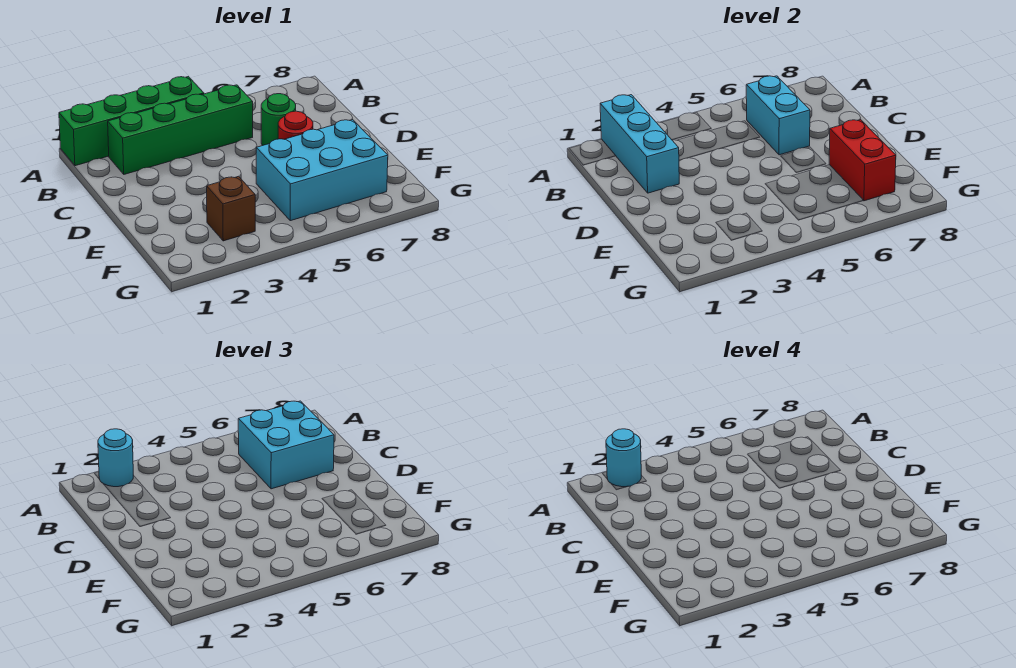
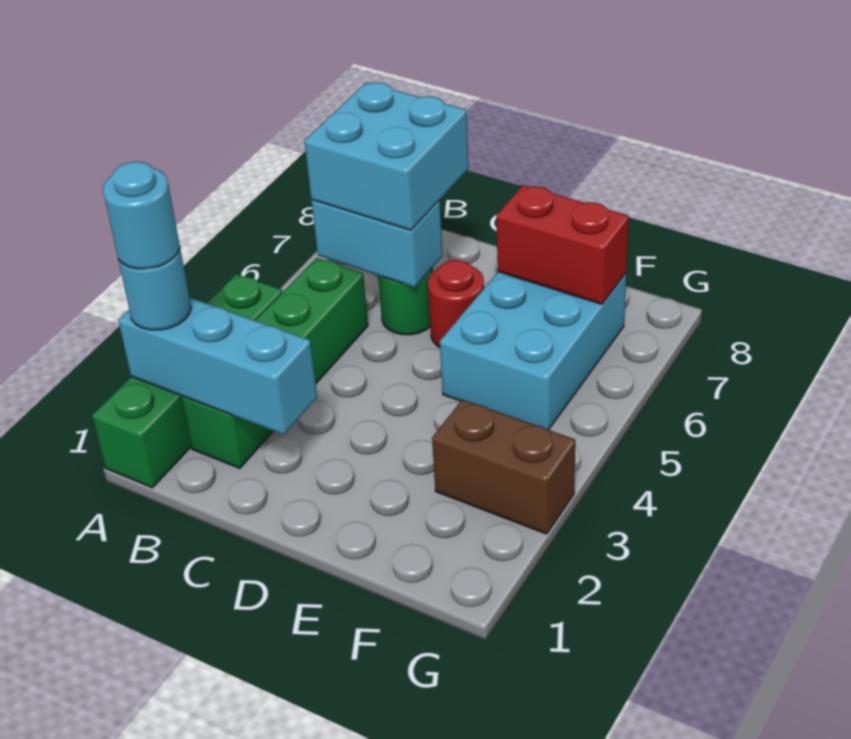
brown 1x1 brick [207,176,255,241] -> brown 1x2 brick [432,400,575,534]

